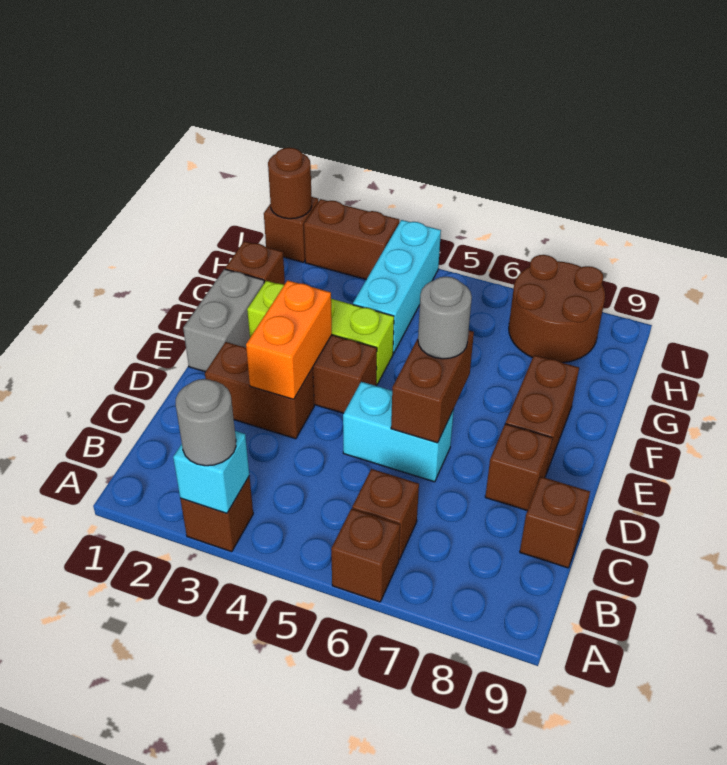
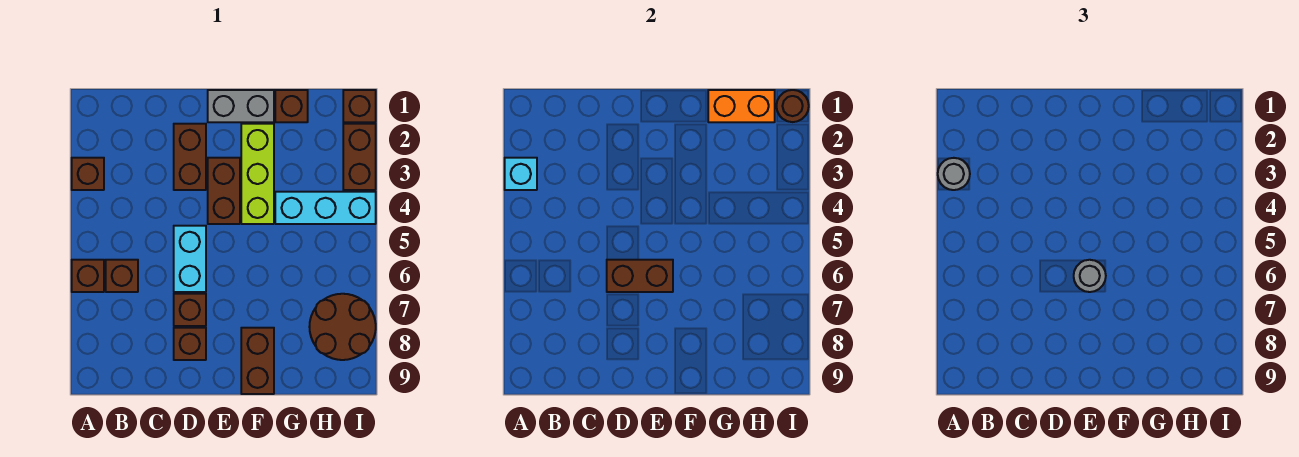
brown 1x1 brick [520,477,590,568] -> brown 1x1 brick moved to [174,294,206,326]
orange 1x2 brick [246,280,332,399] -> orange 1x2 brick moved to [708,90,775,122]
brown 1x2 brick [506,355,579,473] -> brown 1x2 brick turned to [241,328,274,394]

